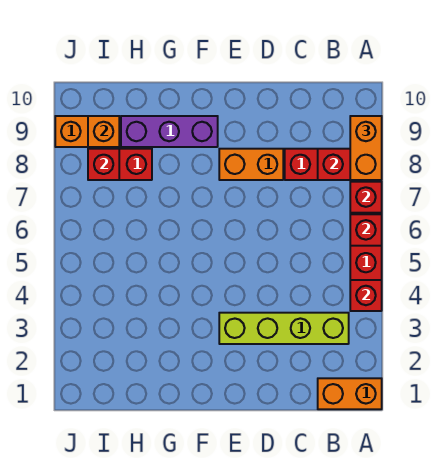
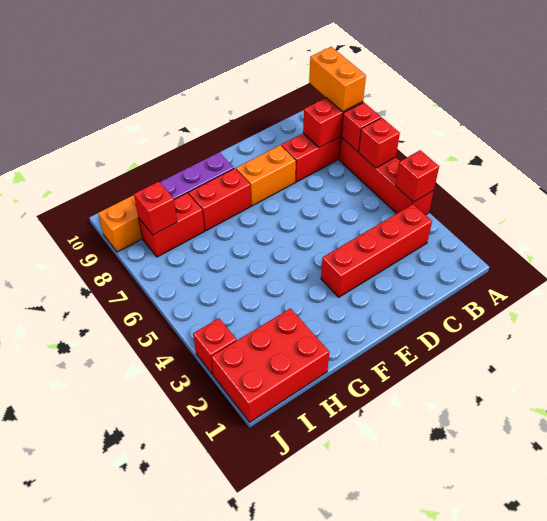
orange 1x2 brick [318,378,382,409] -> none
lime 1x4 brick [219,313,349,344] -> red 1x4 brick [321,204,432,297]
none -> red 1x2 brick [189,168,251,231]
none -> red 2x3 brick [211,308,329,422]
orange 1x1 brick [88,116,119,147] -> none
none -> red 1x1 brick [193,318,237,375]

